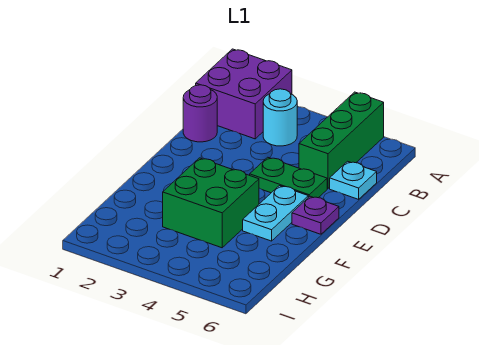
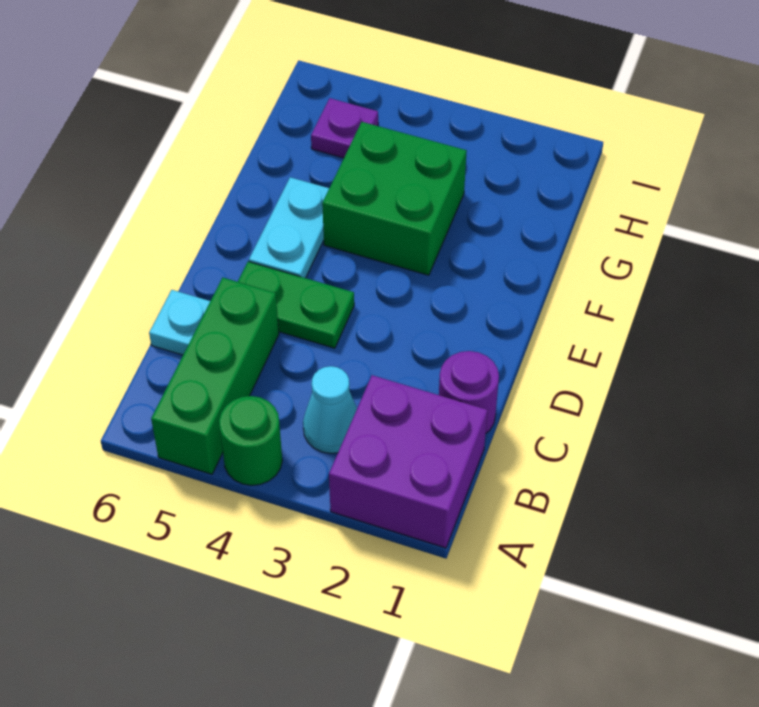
none -> green 1x1 round brick [219,396,282,485]
cyan 1x1 round brick [263,89,297,146] -> cyan 1x1 cone [303,366,357,454]
purple 1x1 plate [292,196,339,234] -> purple 1x1 plate moved to [311,98,378,158]

